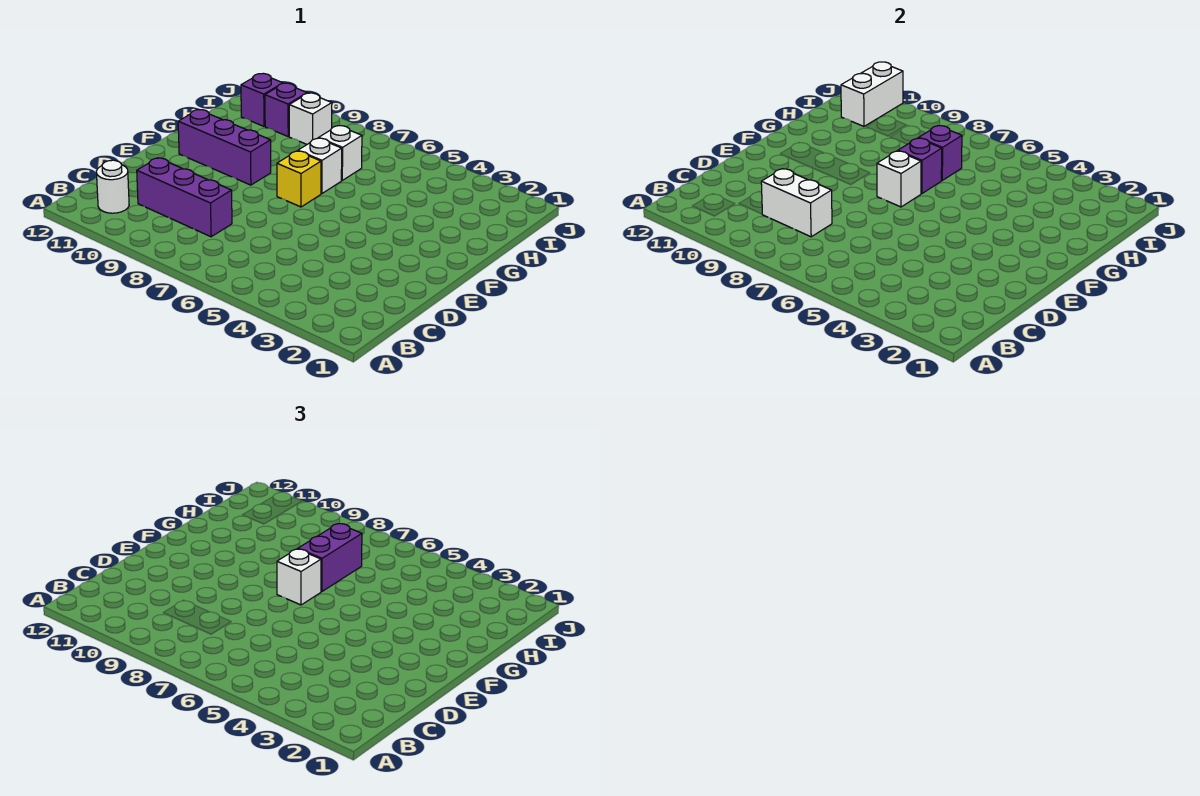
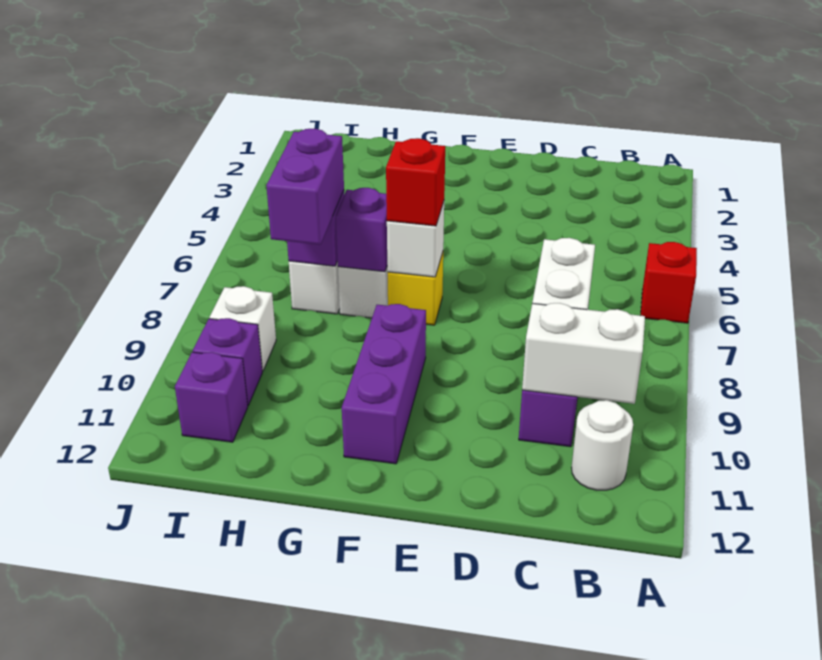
none -> red 1x1 brick [641,242,697,323]
white 1x1 brick [277,549,321,605] -> red 1x1 brick [386,138,445,226]
purple 1x2 brick [298,524,362,592] -> purple 1x2 brick turned to [266,129,344,245]
white 1x2 brick [841,62,903,126] -> white 1x2 brick moved to [522,303,645,404]

